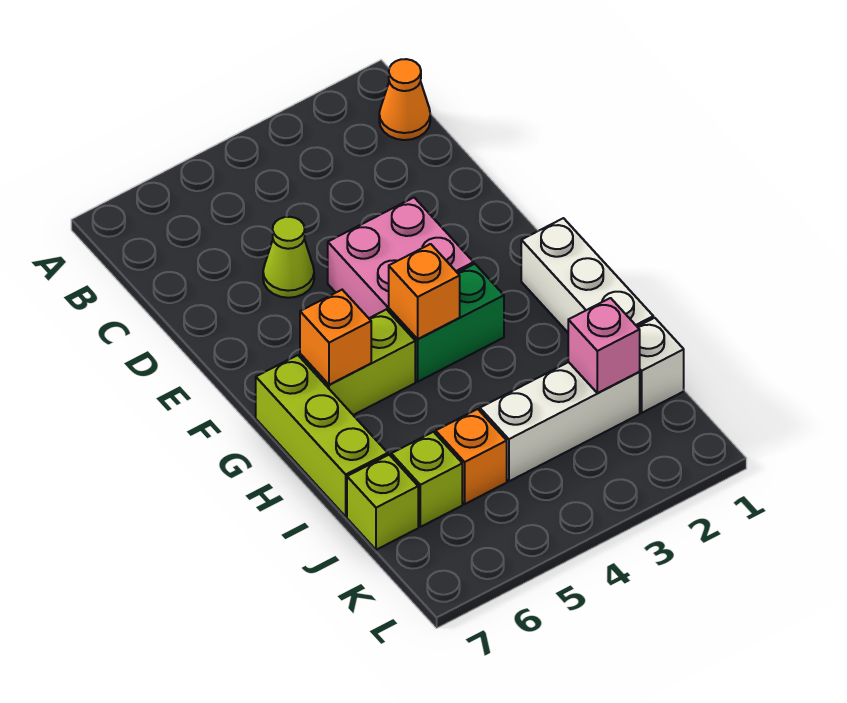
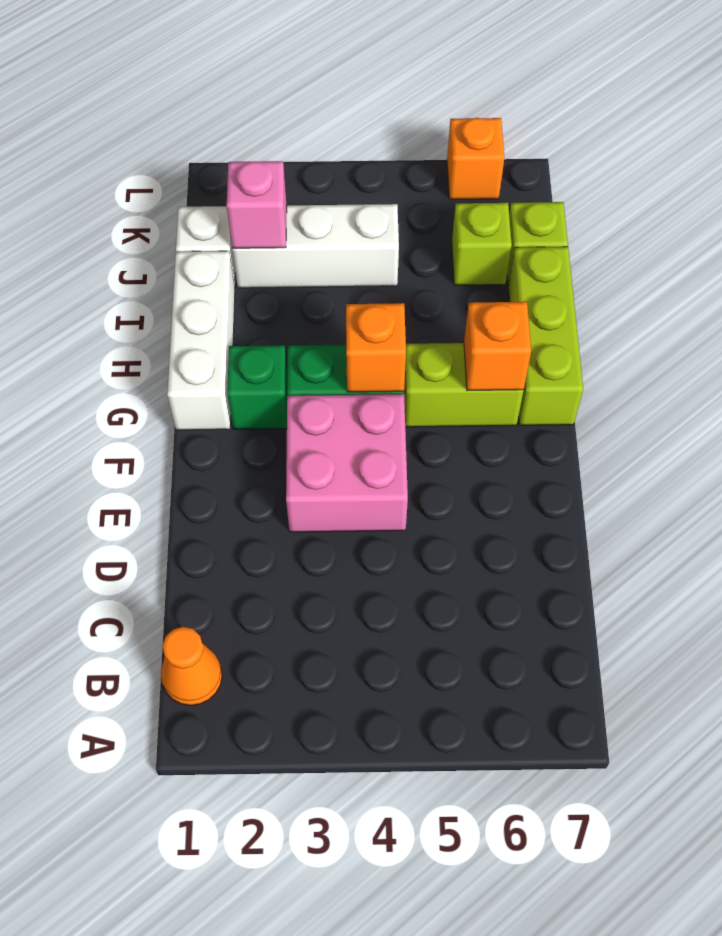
lime 1x1 cone [263,217,314,298] -> none
none -> green 1x1 brick [227,345,287,429]
orange 1x1 brick [436,409,507,504] -> orange 1x1 brick moved to [447,118,504,200]

